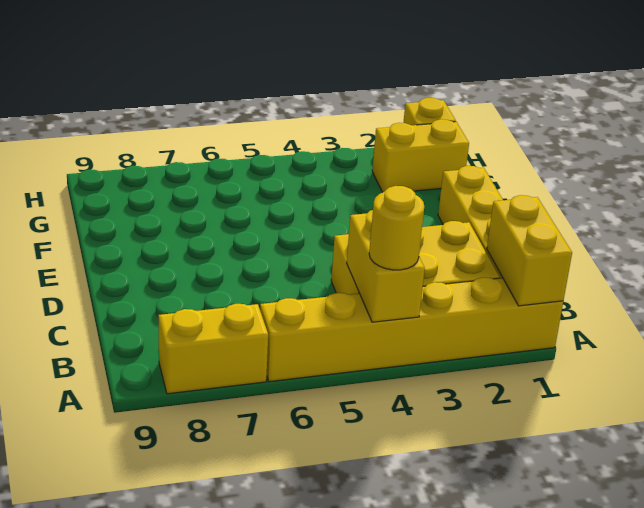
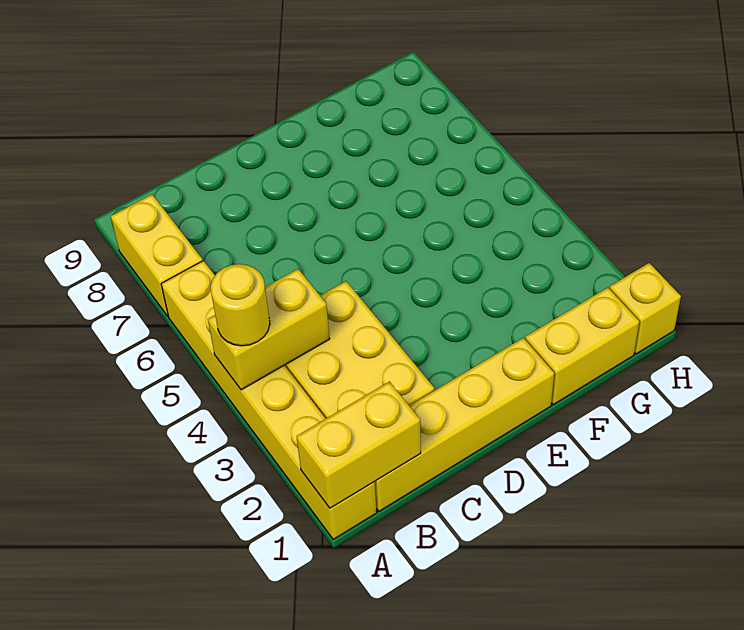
yellow 1x2 brick [372,119,469,192] -> yellow 1x2 brick turned to [525,288,639,405]

